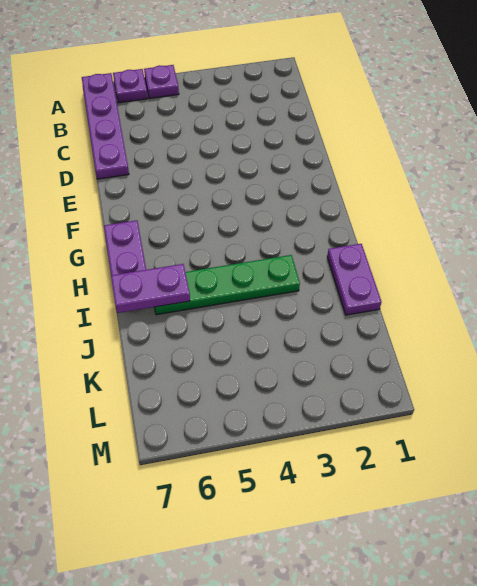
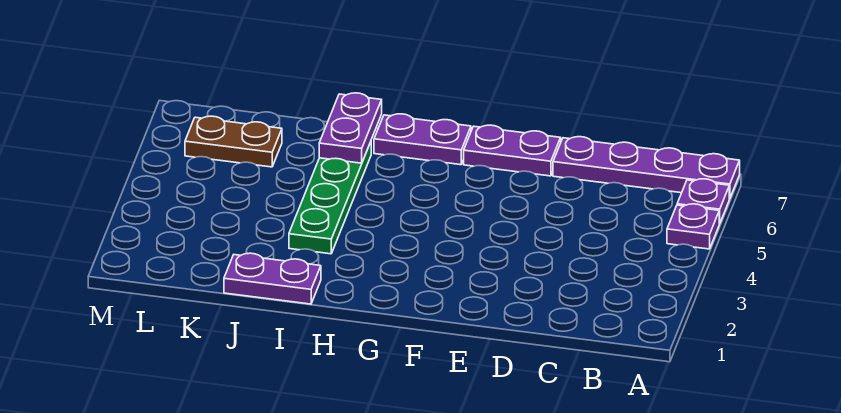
none -> purple 1x2 plate [464,125,561,176]
none -> brown 1x2 plate [185,116,282,167]

